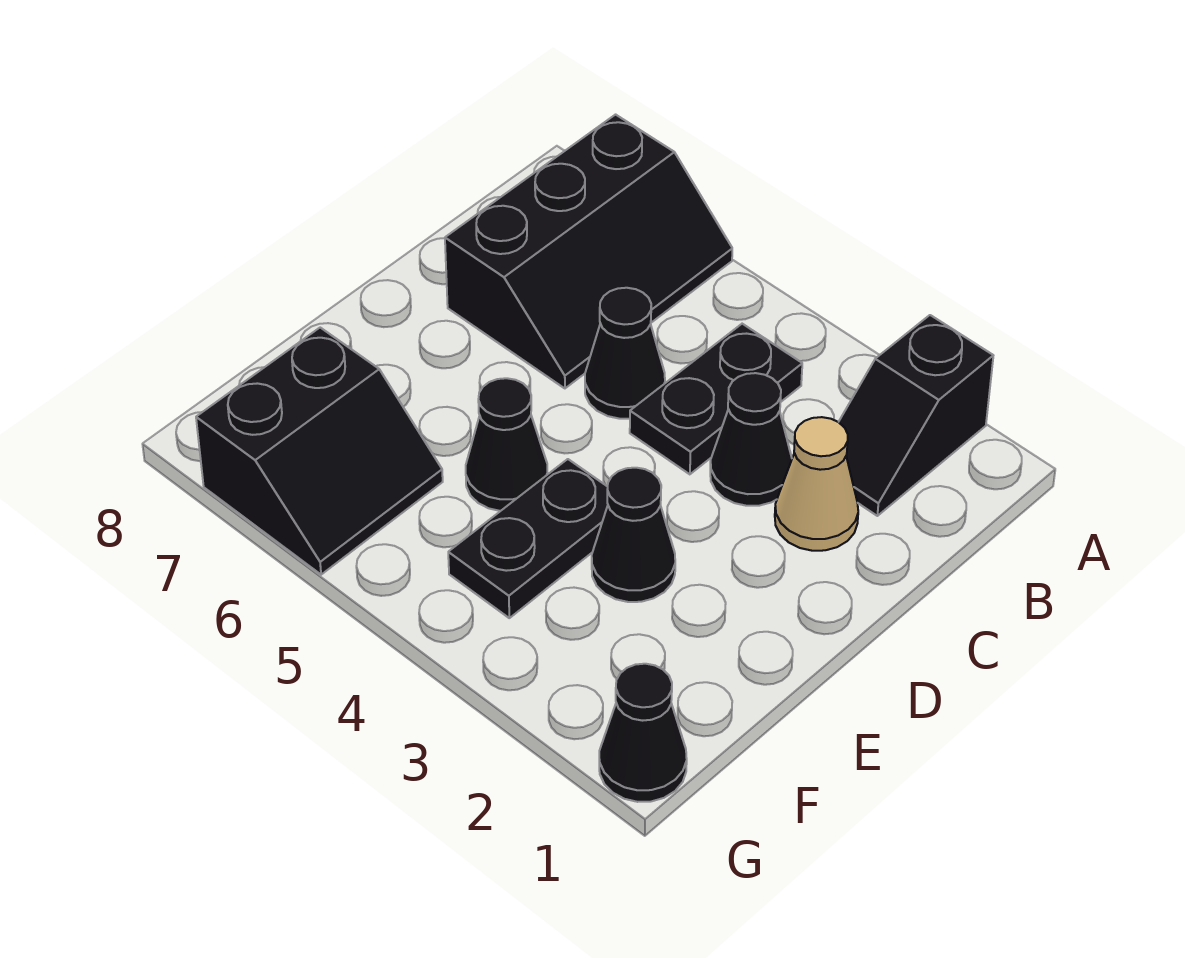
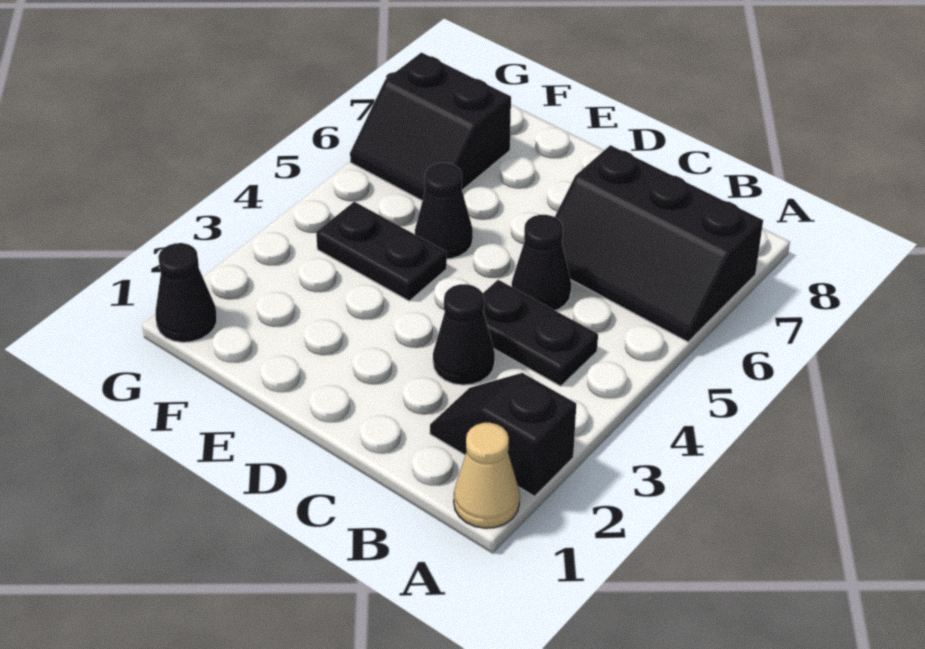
tan 1x1 cone [775,417,858,551] -> tan 1x1 cone moved to [454,423,520,528]
black 1x1 cone [592,468,675,602] -> none

